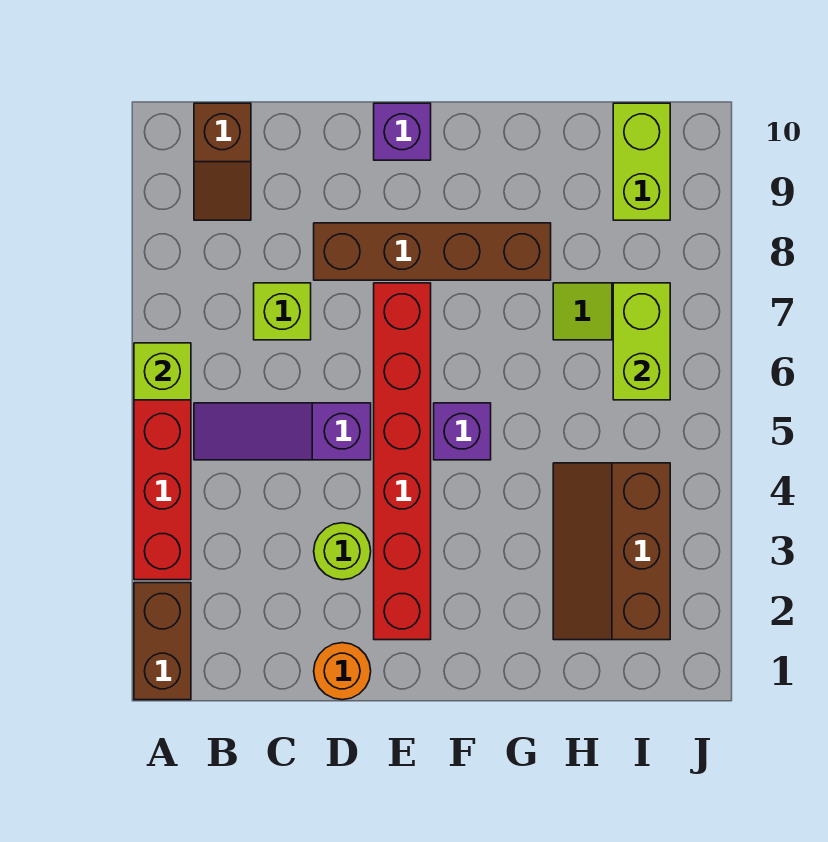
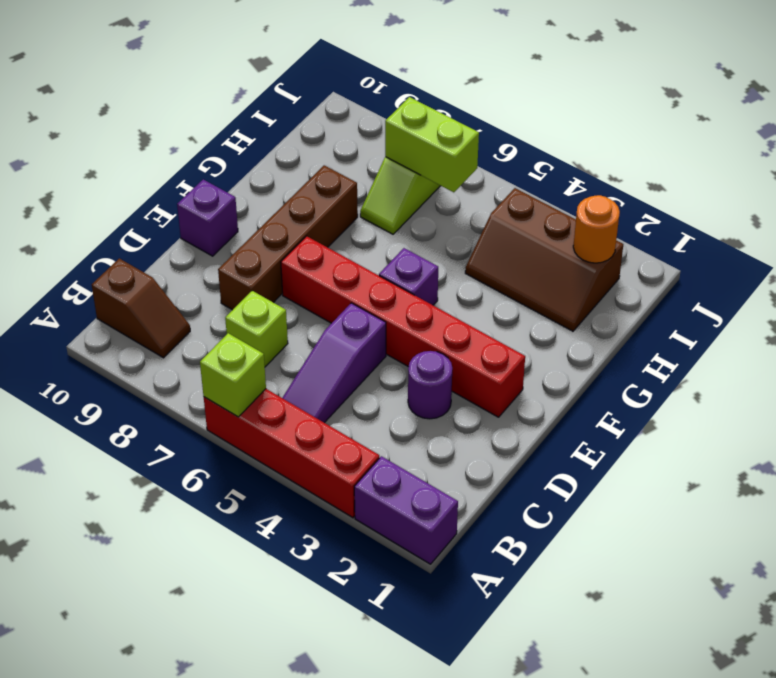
brown 1x2 brick [134,583,191,700] -> purple 1x2 brick [354,456,458,564]
orange 1x1 round brick [314,643,371,700] -> orange 1x1 round brick moved to [573,195,620,263]
lime 1x1 round brick [314,523,371,580] -> purple 1x1 round brick [408,351,452,419]
lime 1x2 brick [613,103,670,220] -> none

